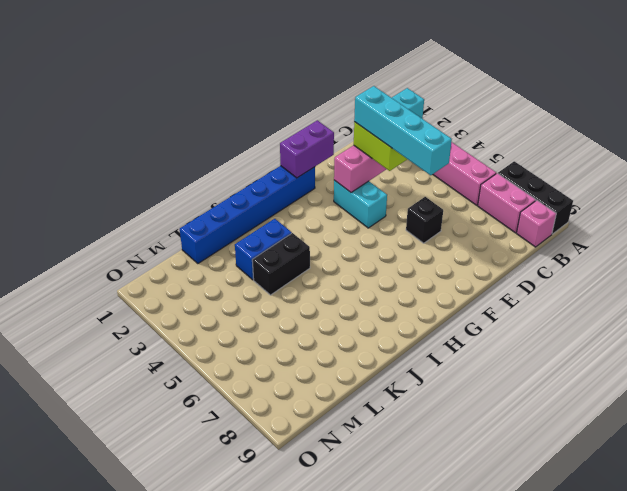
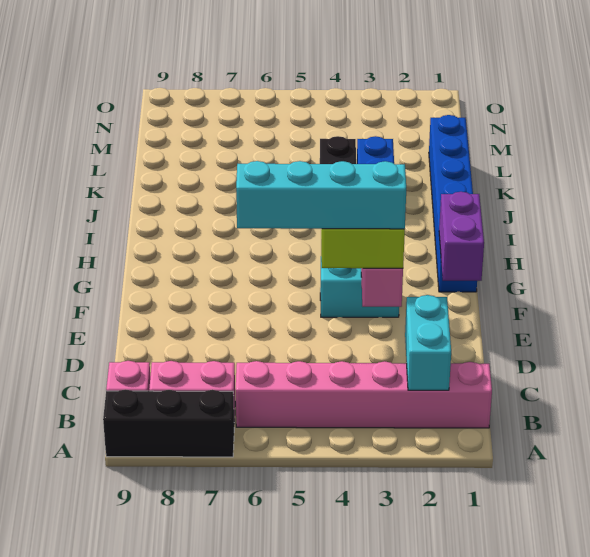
black 1x1 brick [406,197,443,243] -> none

